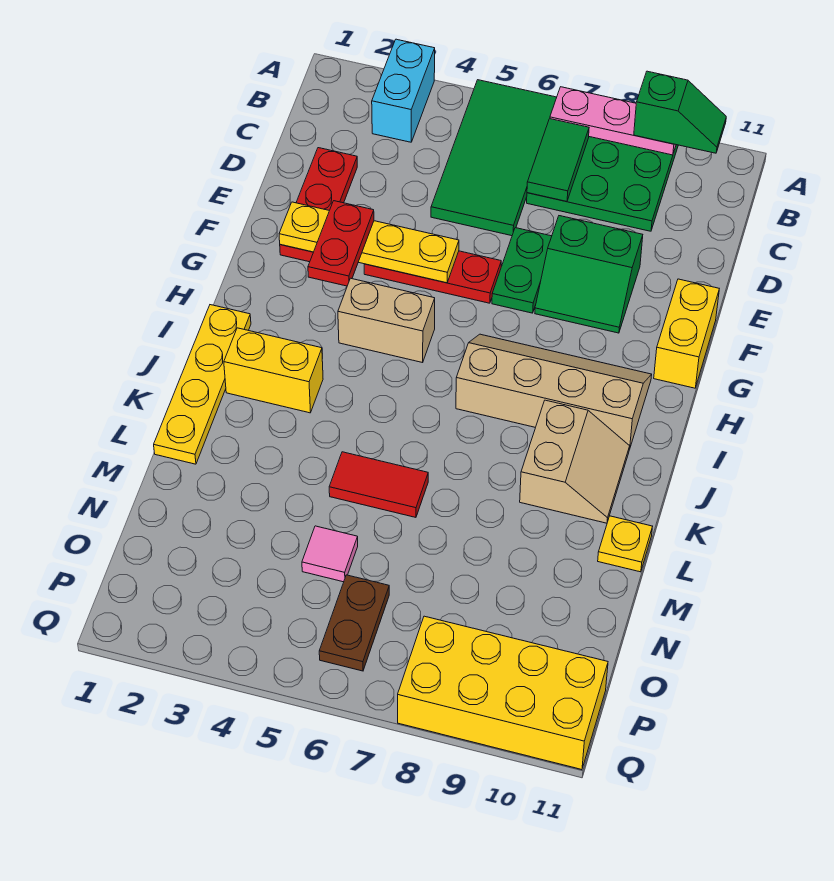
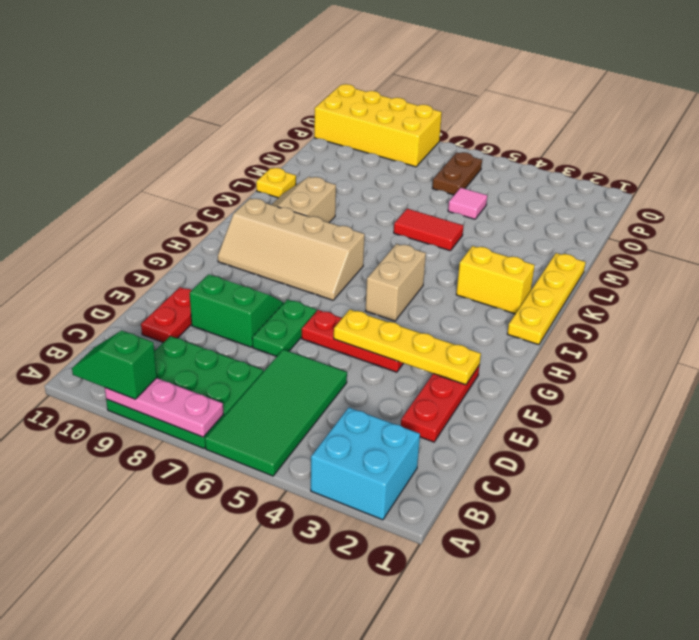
cyan 1x2 brick [372,39,435,142] -> cyan 2x2 brick [311,408,420,520]
green 1x2 tile [527,119,589,202] -> none
red 1x2 plate [308,201,374,286] -> red 1x2 plate moved to [141,287,192,342]
yellow 1x2 brick [654,279,719,388] -> none
tan 1x2 brick [338,278,435,363] -> tan 1x2 brick turned to [366,244,426,321]

